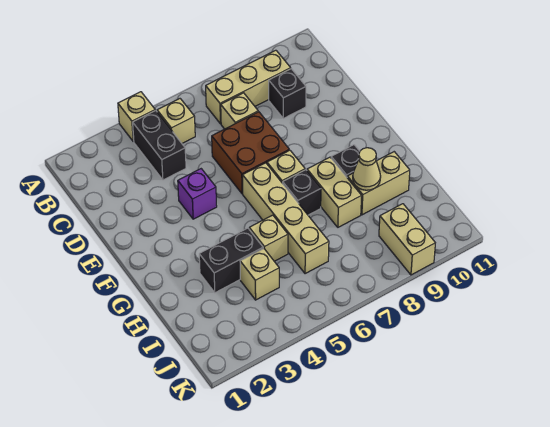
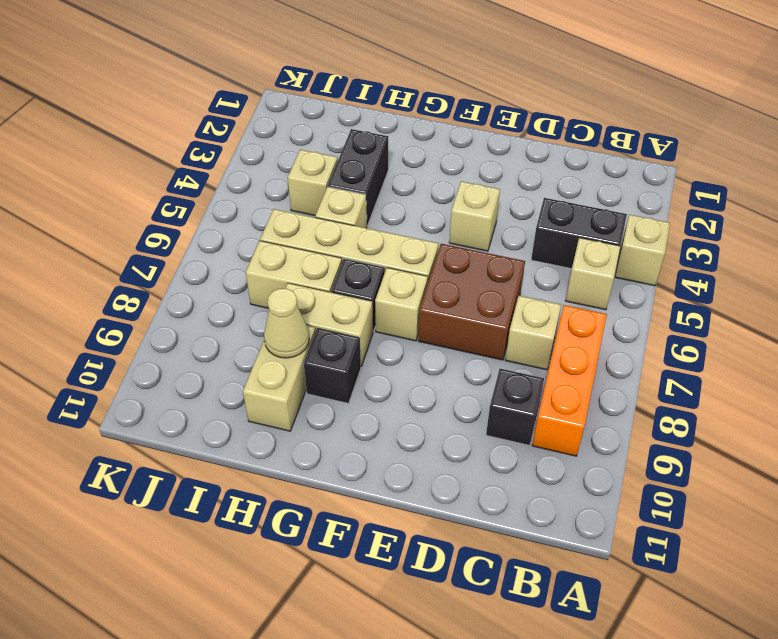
tan 1x3 brick [206,50,291,124] -> orange 1x3 brick [532,305,607,456]
purple 1x1 brick [178,169,217,219] -> tan 1x1 brick [449,181,500,251]
tan 1x2 brick [379,204,435,275] -> tan 1x2 brick moved to [246,241,342,308]

